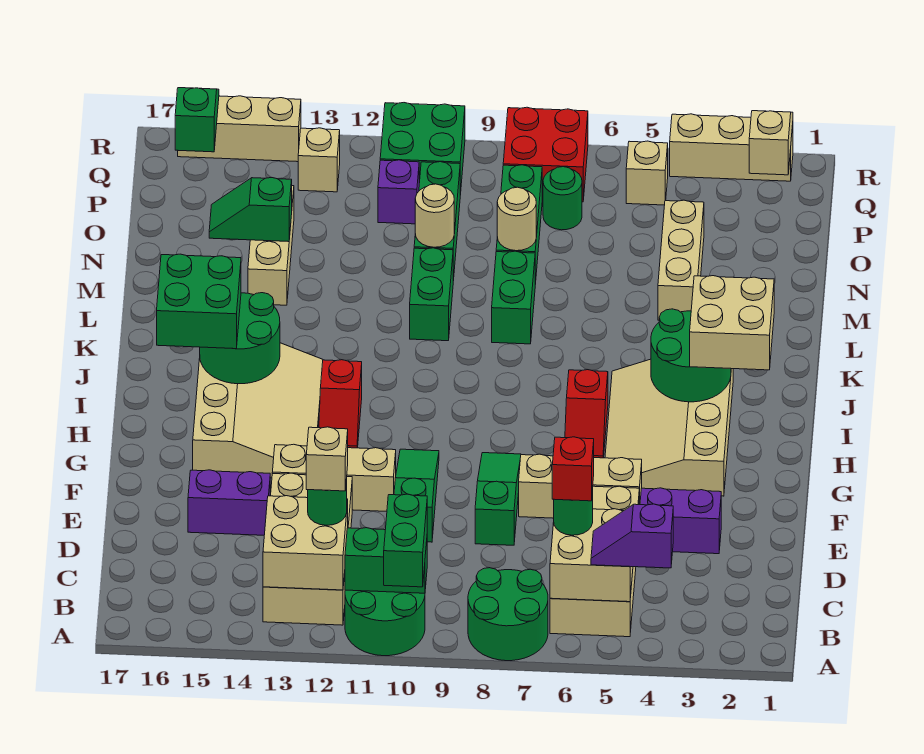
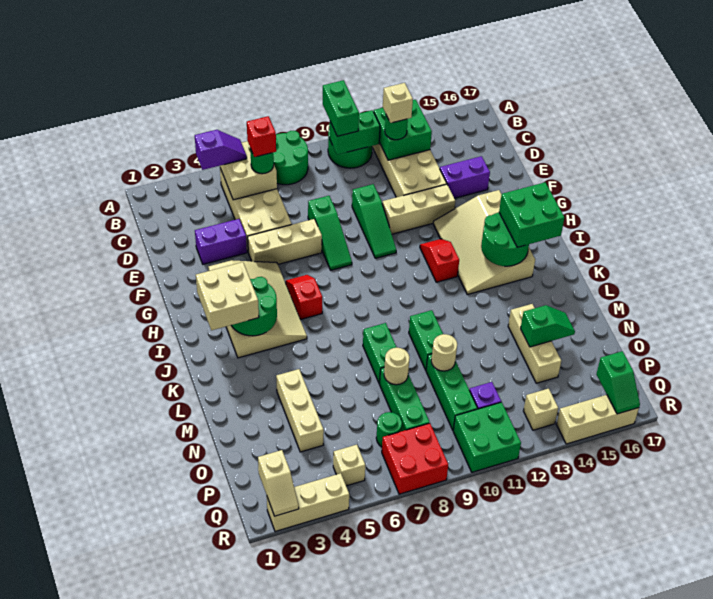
tan 2x2 brick [263,496,348,590] -> green 2x2 brick [374,100,432,160]

